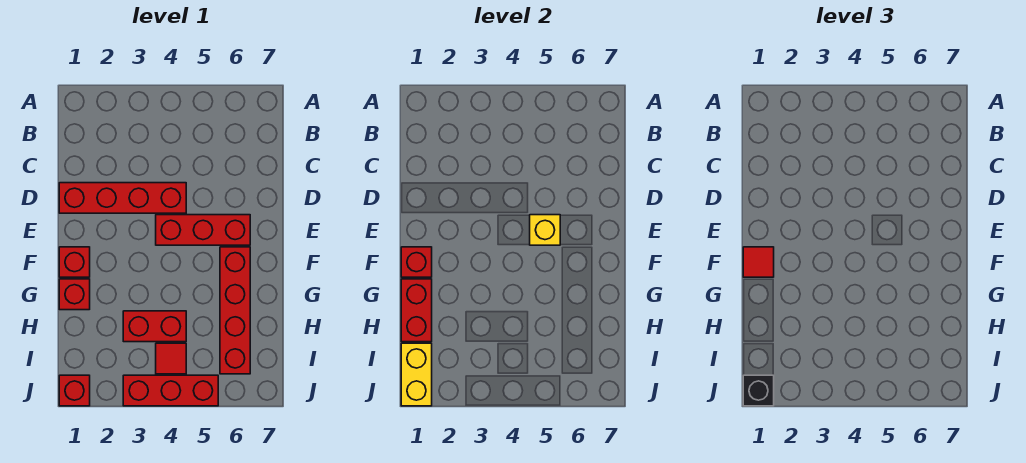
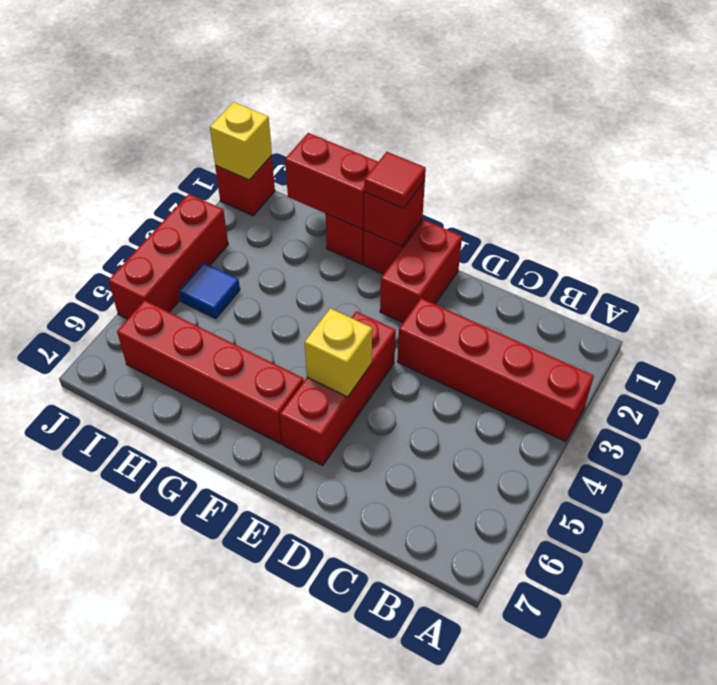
red 1x4 brick [59,183,186,213] -> red 1x4 brick turned to [397,298,594,442]
red 1x2 brick [123,311,186,342] -> red 1x2 brick moved to [380,220,462,323]
yellow 1x2 brick [401,343,432,406] -> yellow 1x1 brick [210,102,272,180]
red 1x1 tile [156,343,186,374] -> blue 1x1 tile [179,263,240,318]
black 1x1 brick [743,375,774,406] -> none

